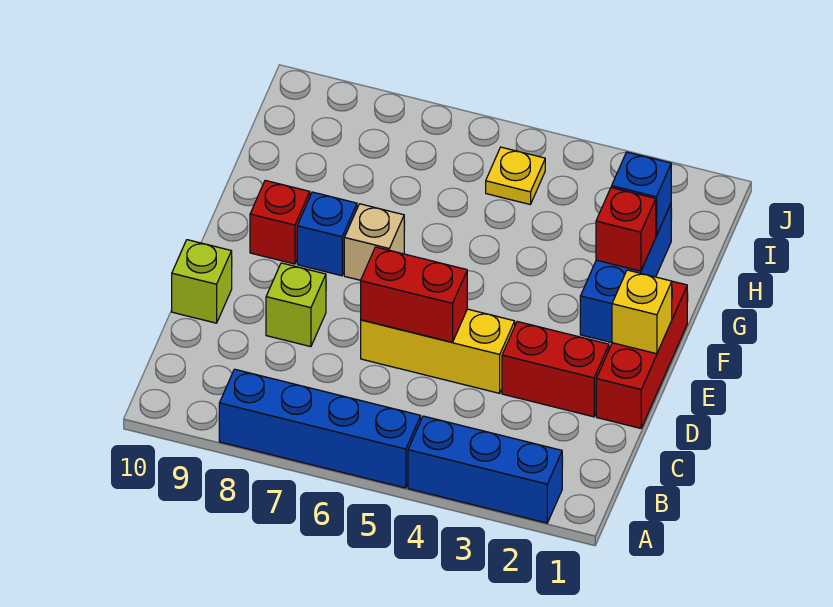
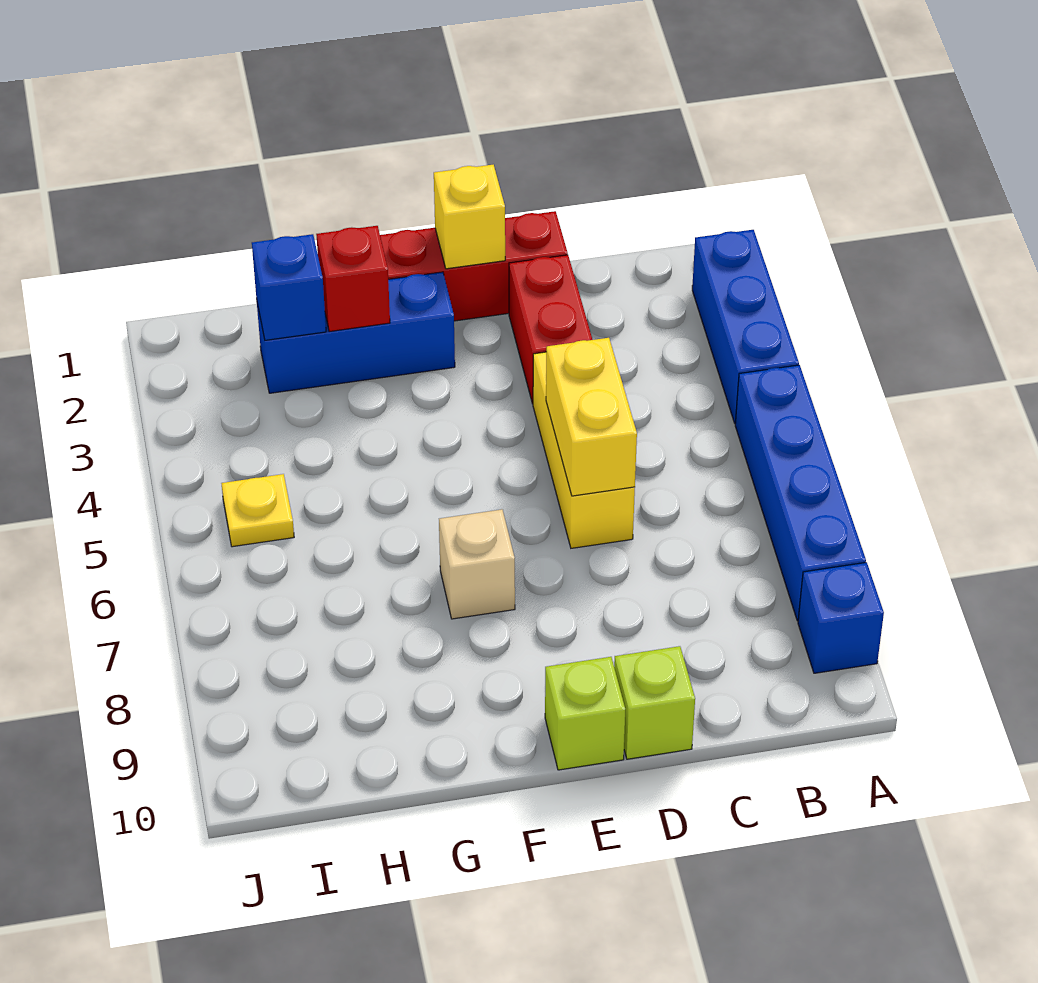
red 1x2 brick [361,247,467,342] -> yellow 1x2 brick [546,338,637,496]
lime 1x1 brick [266,263,326,347] -> lime 1x1 brick moved to [545,657,625,770]
blue 1x1 brick [297,192,357,276] -> blue 1x1 brick moved to [798,562,884,673]
red 1x1 brick [250,180,310,264] -> none

